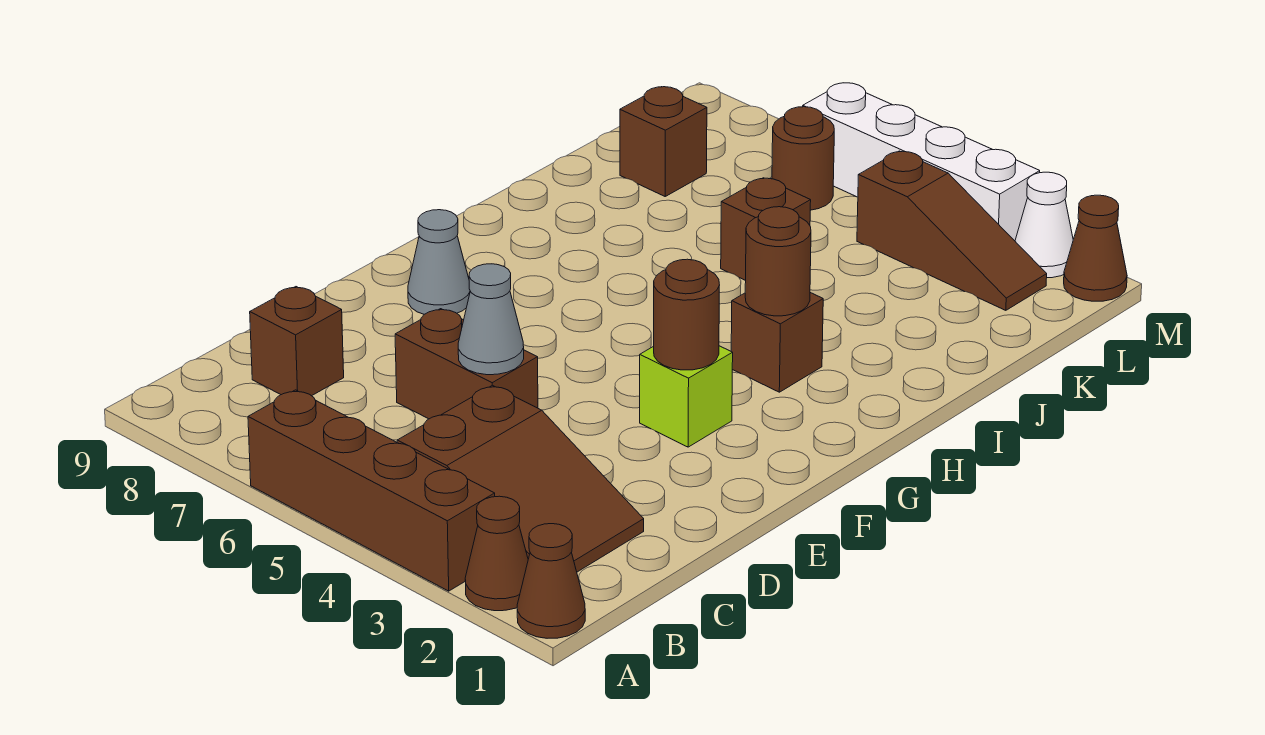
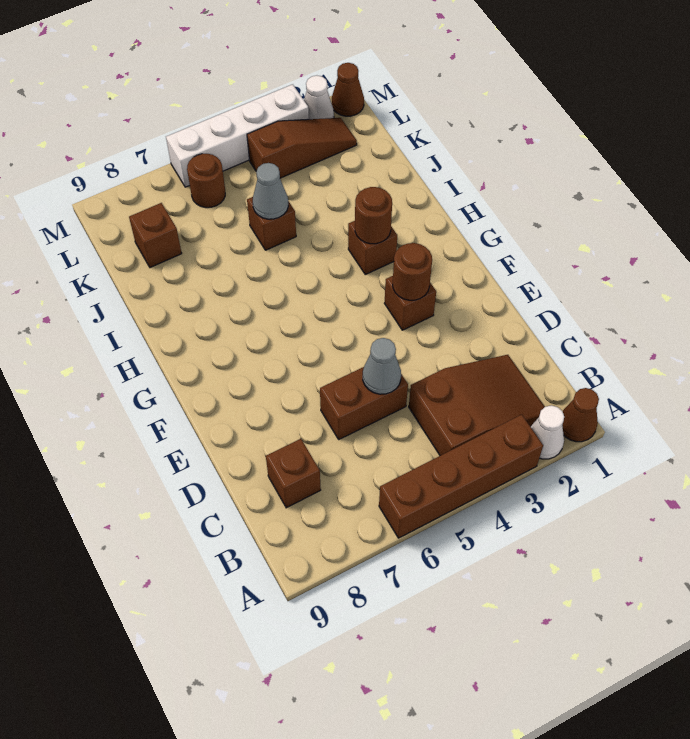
brown 1x1 cone [465,496,528,611] -> white 1x1 cone [530,405,564,459]
lime 1x1 brick [640,346,733,447] -> brown 1x1 brick [384,276,436,330]
grey 1x1 cone [408,210,470,314] -> grey 1x1 cone moved to [253,163,288,219]

